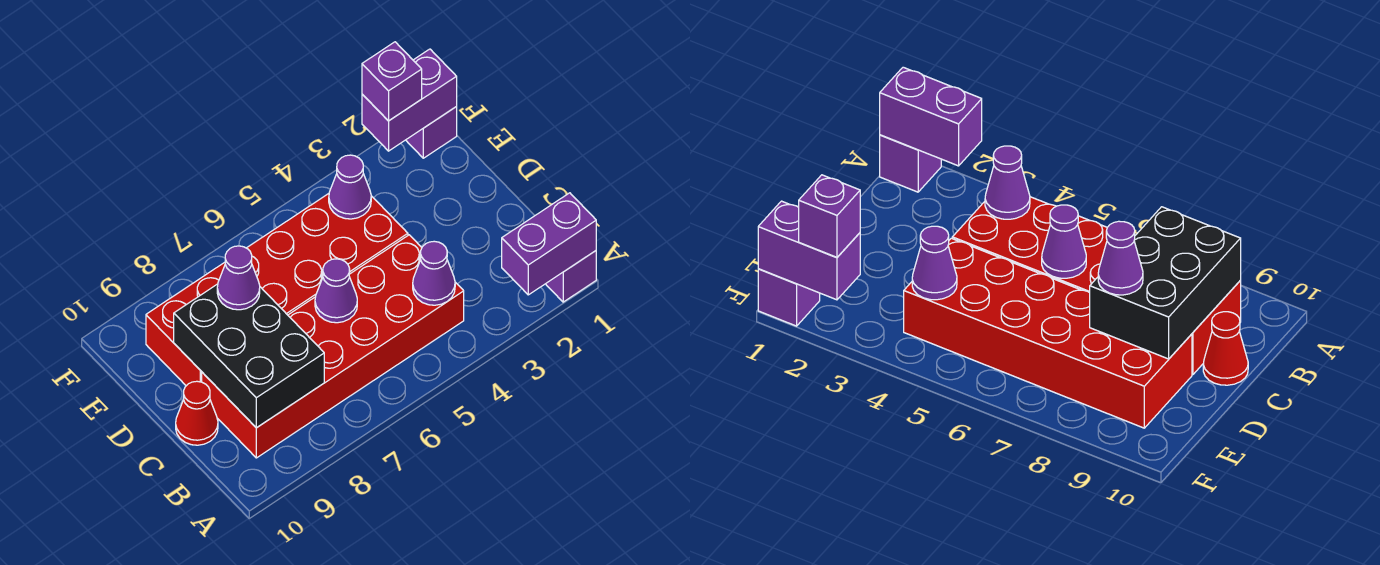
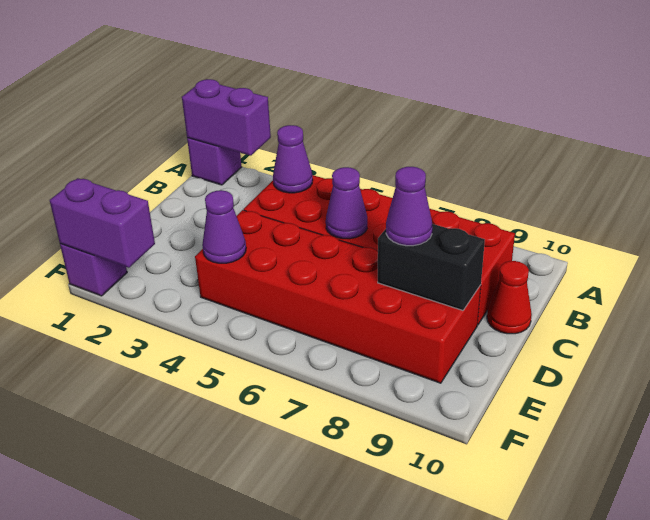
black 2x3 brick [174,284,324,428] -> black 1x2 brick [378,224,485,310]
purple 1x1 brick [362,42,422,121] -> none

